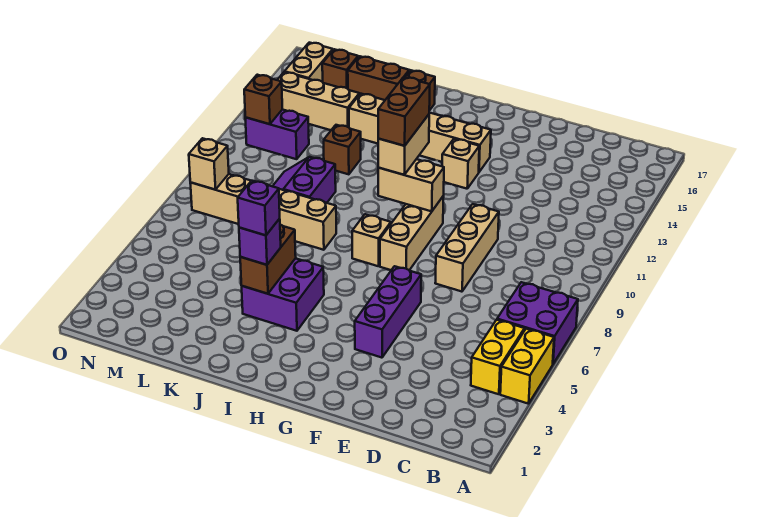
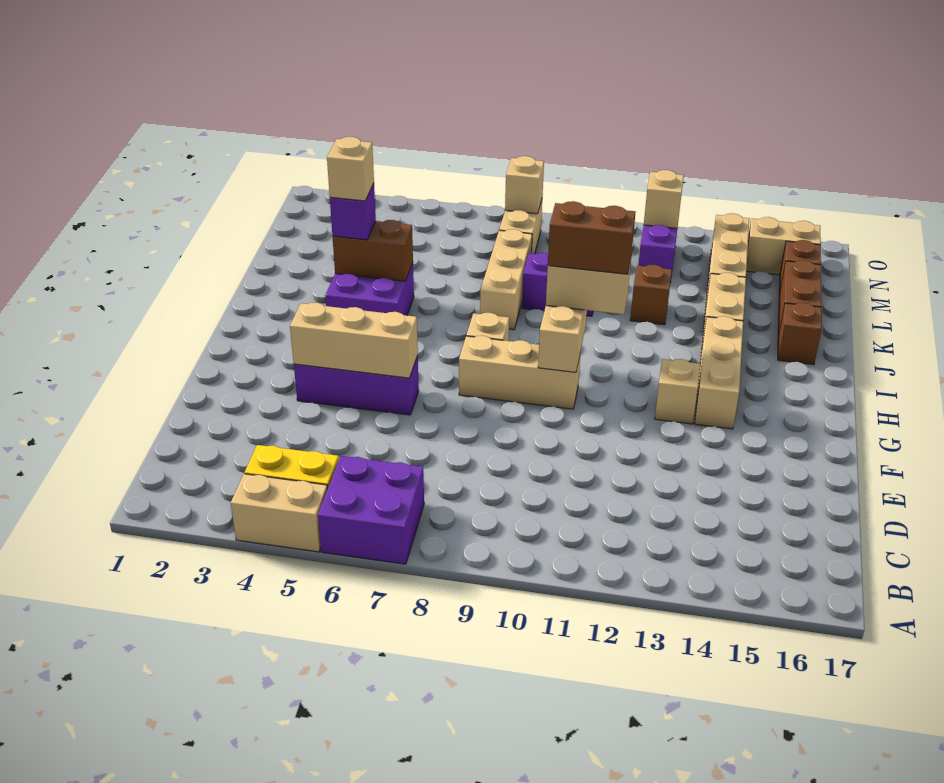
yellow 1x2 brick [500,329,554,404] -> tan 1x2 brick [231,474,327,552]
tan 1x3 brick [435,204,499,292] -> tan 1x3 brick moved to [290,303,418,378]
purple 1x1 brick [238,181,280,235] -> tan 1x1 brick [327,137,374,201]
brown 1x1 brick [244,75,282,124] -> tan 1x1 brick [644,170,684,228]

